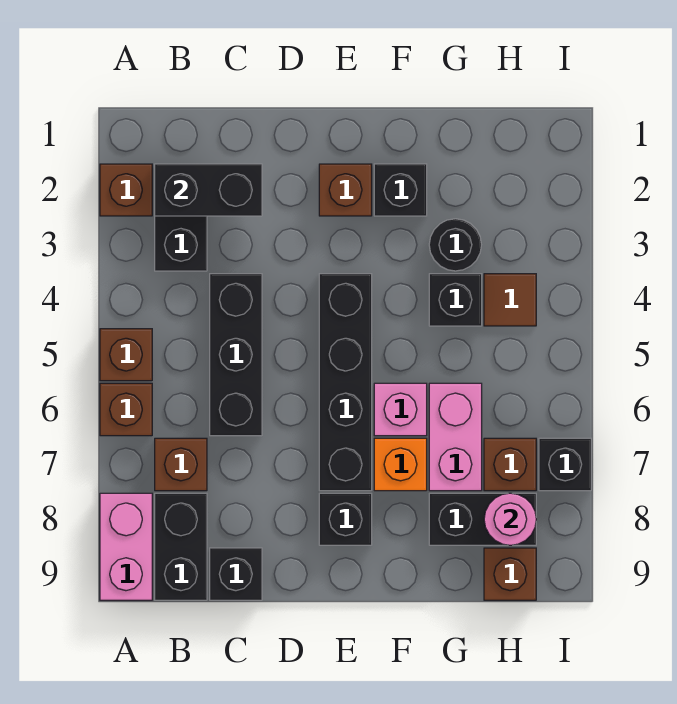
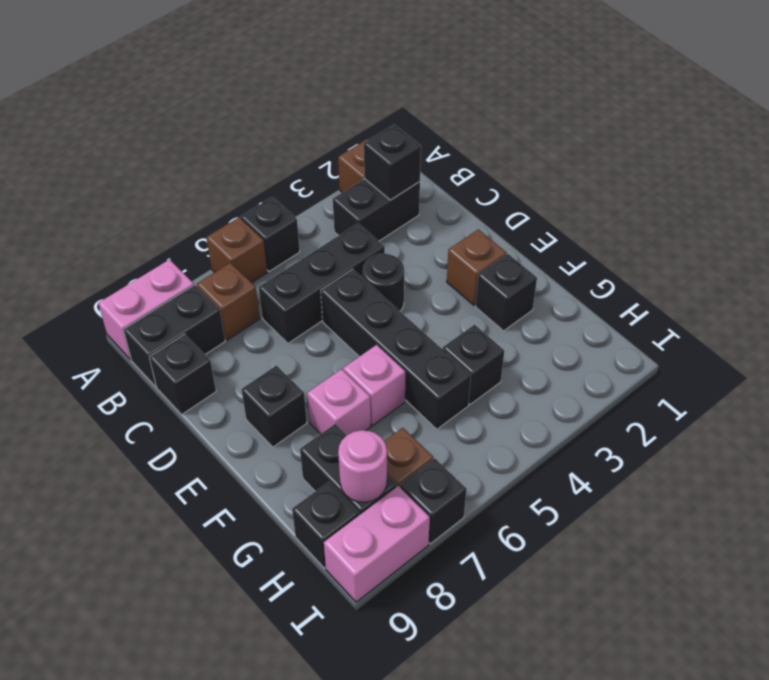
brown 1x1 brick [100,329,152,381] -> black 1x1 brick [241,197,300,271]
black 1x2 brick [155,164,262,216] -> black 1x1 brick [364,125,421,200]
black 1x4 brick [319,274,372,491] -> black 1x4 brick turned to [321,269,471,429]
orange 1x1 brick [374,438,427,491] -> pink 1x1 brick [307,369,371,435]
black 1x1 round brick [429,219,481,271] -> black 1x1 round brick moved to [363,254,404,311]
pink 1x2 brick [429,383,482,491] -> pink 1x2 brick moved to [324,486,430,602]
brown 1x1 tile [484,274,536,326] -> none
brown 1x1 brick [484,548,536,600] -> black 1x1 brick [292,482,359,568]

